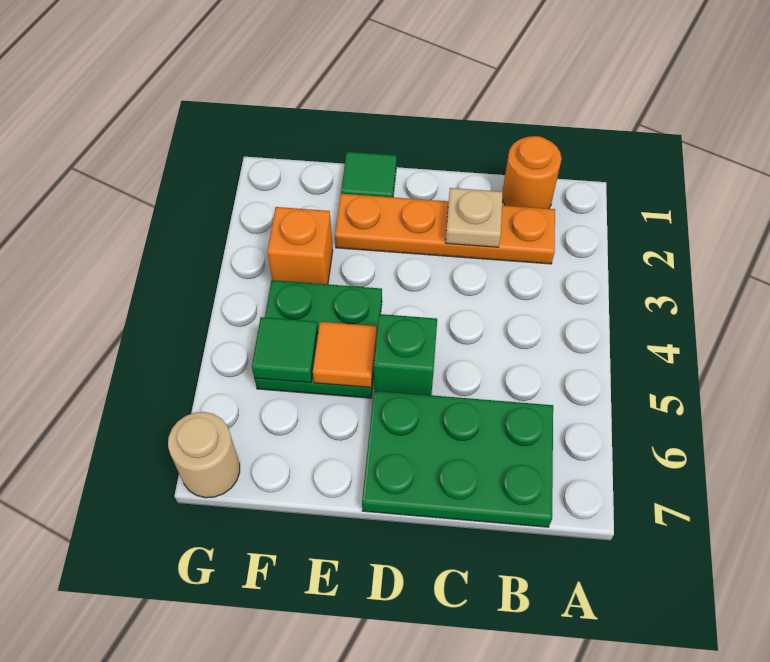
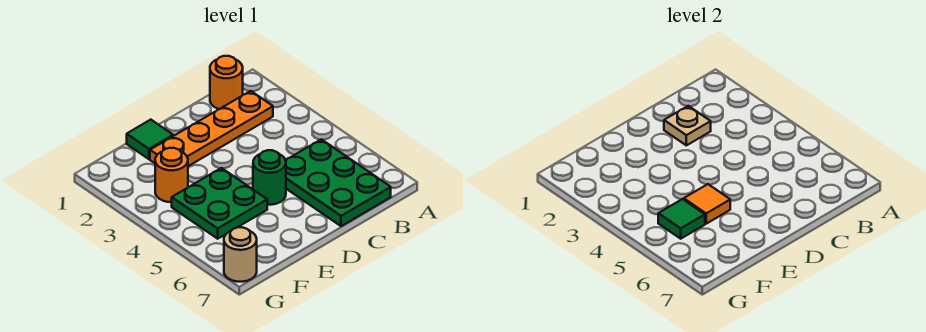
green 2x3 plate [362,391,553,527] -> green 2x3 plate turned to [286,139,391,226]
green 1x1 brick [373,314,437,395] -> green 1x1 round brick [253,150,286,205]
orange 1x1 brick [267,207,333,284] -> orange 1x1 round brick [155,148,188,202]

